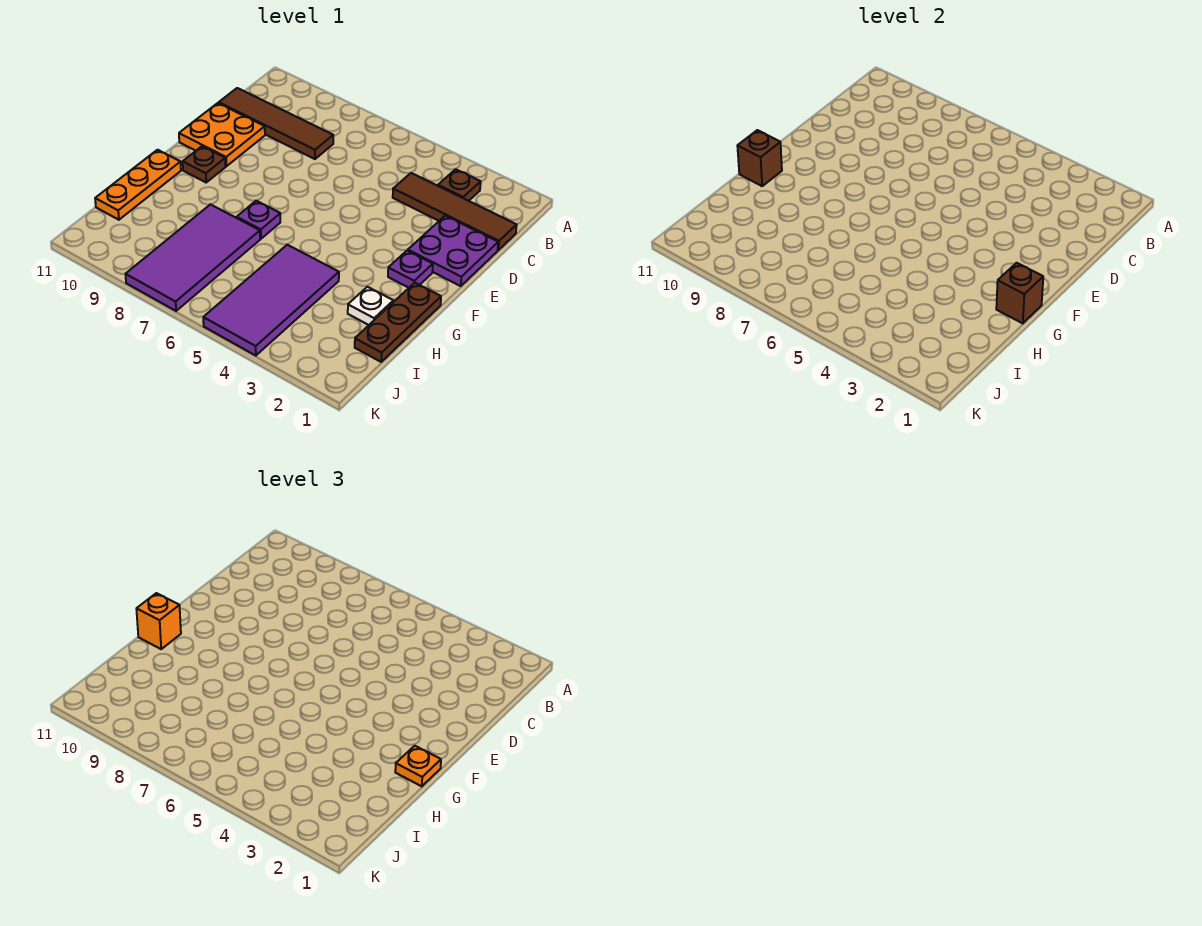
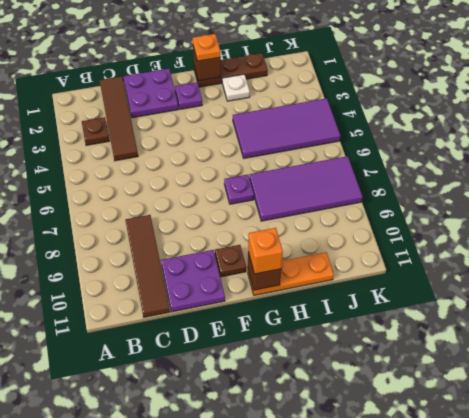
orange 2x2 plate [179,103,265,166] -> purple 2x2 plate [161,250,225,312]

